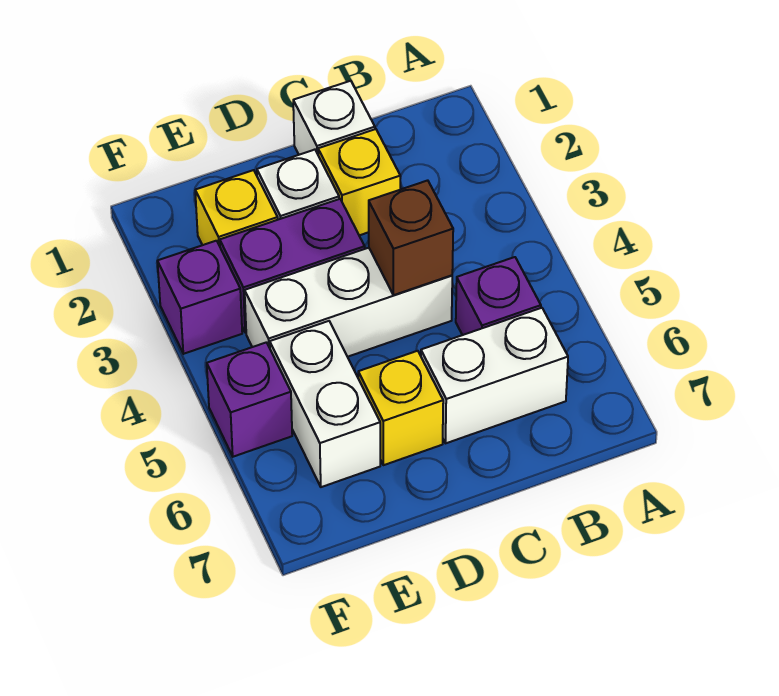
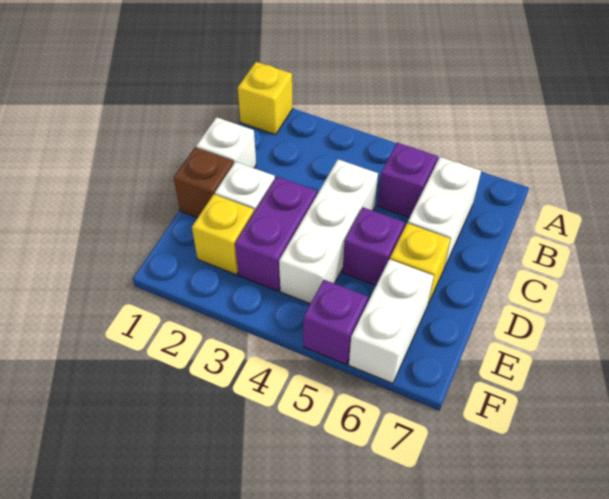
yellow 1x1 brick [318,129,400,235] -> yellow 1x1 brick moved to [238,62,293,135]
brown 1x1 brick [369,180,453,295] -> brown 1x1 brick moved to [174,147,234,218]
white 1x2 brick [270,321,380,487] -> white 1x2 brick turned to [349,259,434,383]
purple 1x1 brick [157,241,242,354] -> purple 1x1 brick moved to [343,207,405,285]

